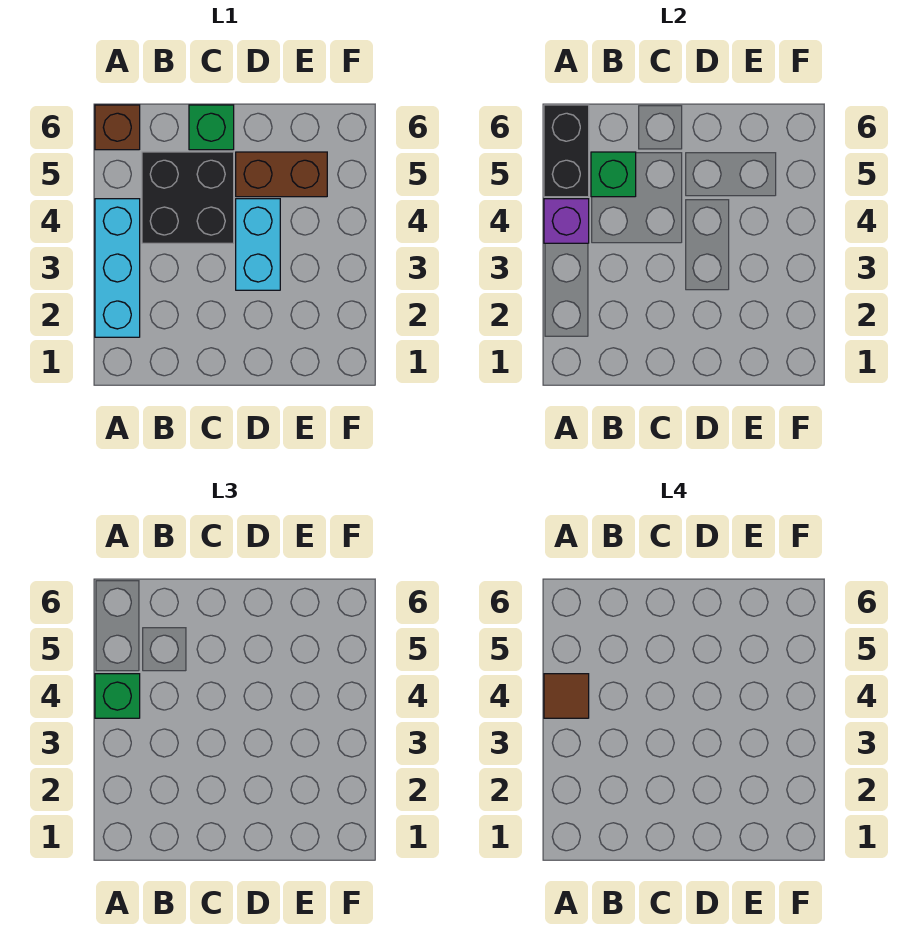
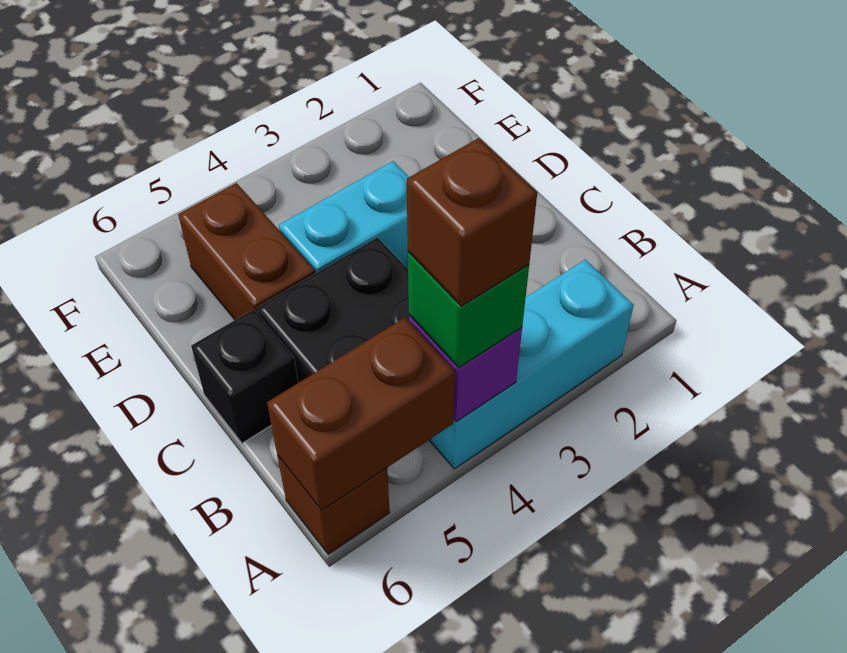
brown 1x1 tile [544,674,589,718] -> brown 1x1 brick [407,138,537,306]
black 1x2 brick [544,105,589,197] -> brown 1x2 brick [267,317,455,511]
green 1x1 brick [591,152,636,197] -> none
green 1x1 brick [189,105,234,150] -> black 1x1 brick [191,309,298,443]

